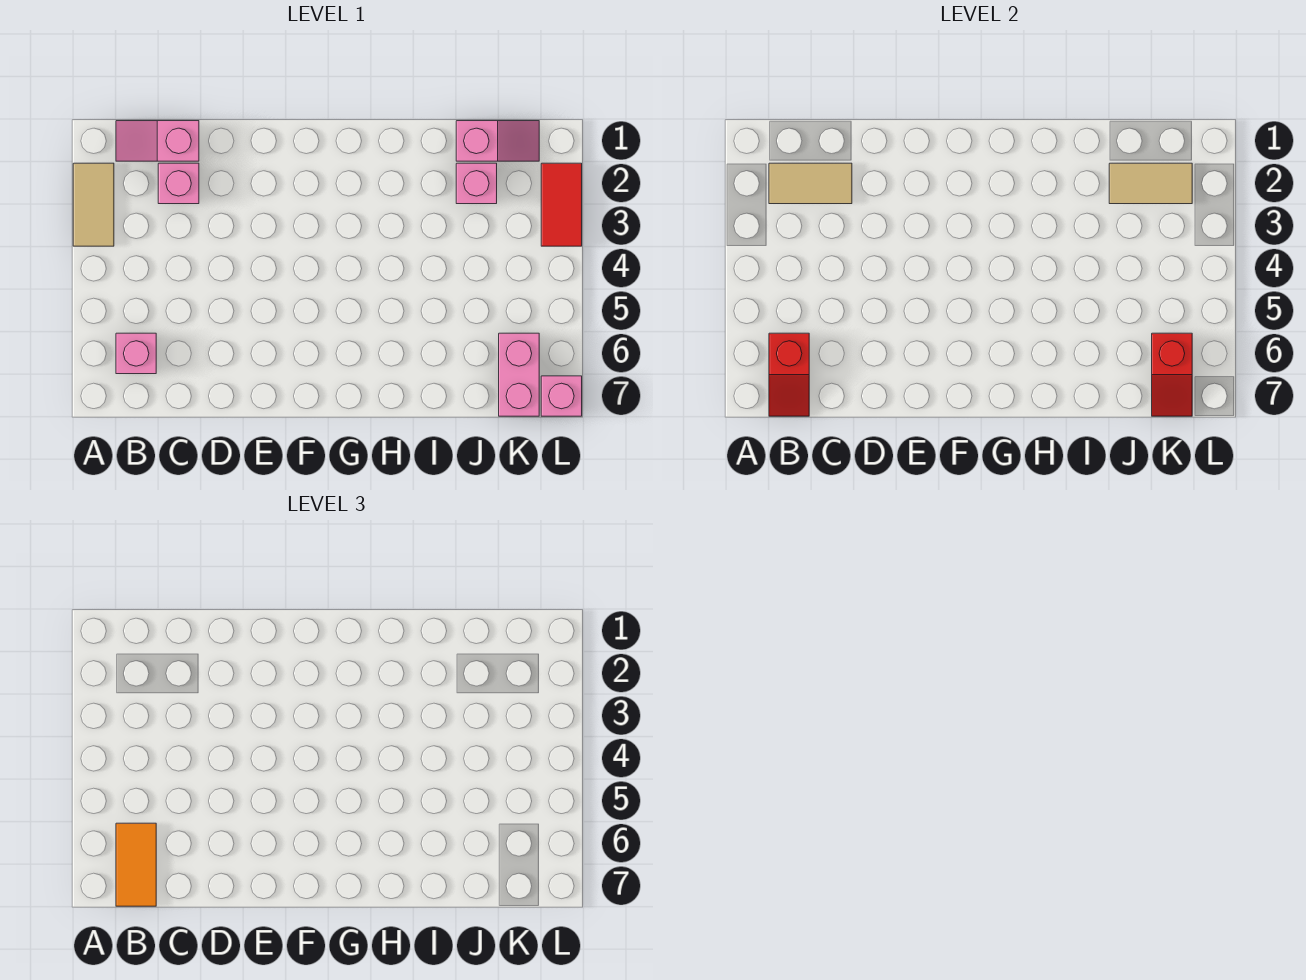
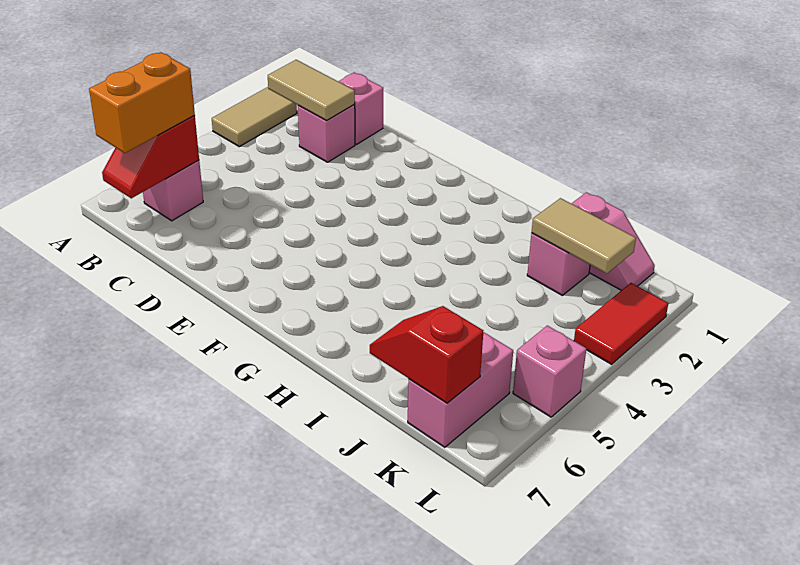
orange 1x2 tile [116,823,156,906] -> orange 1x2 brick [89,52,195,153]
red 1x2 slope [1152,333,1192,416] -> red 1x2 slope turned to [370,306,483,403]
pink 1x1 brick [541,376,582,416] -> pink 1x1 brick moved to [513,325,586,417]

